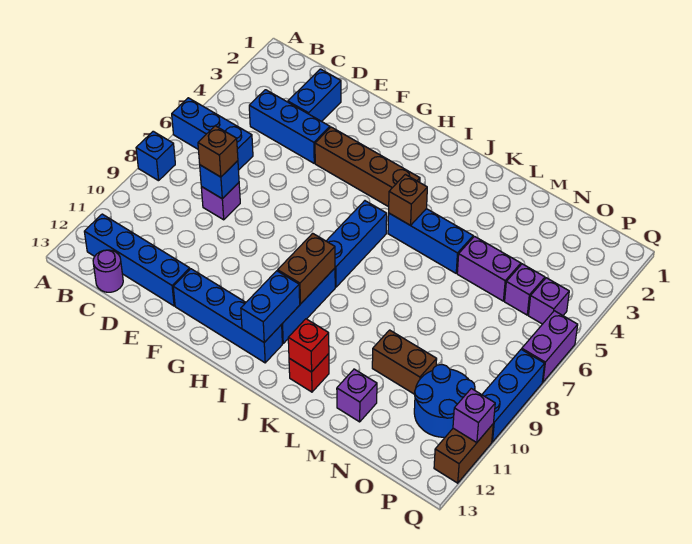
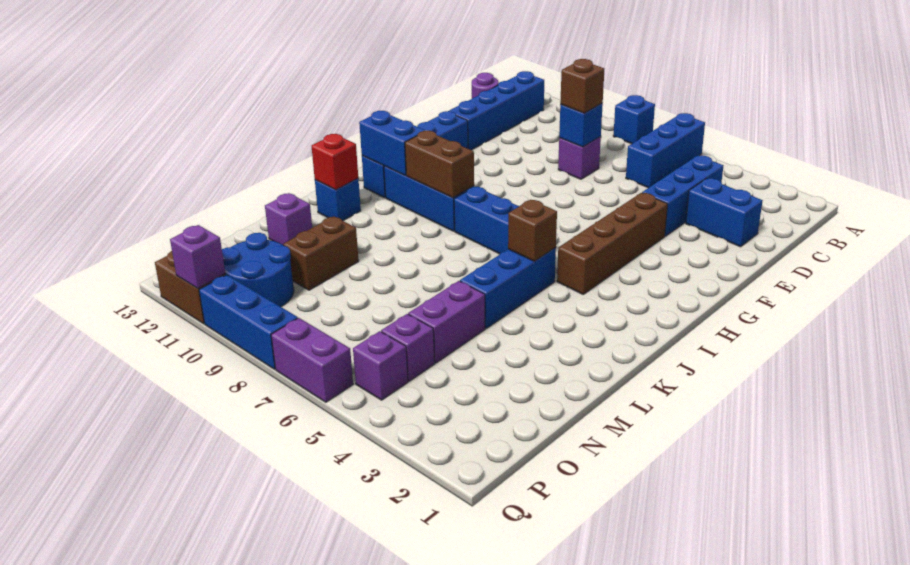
red 1x1 brick [289,354,329,392] -> blue 1x1 brick [315,179,361,221]

